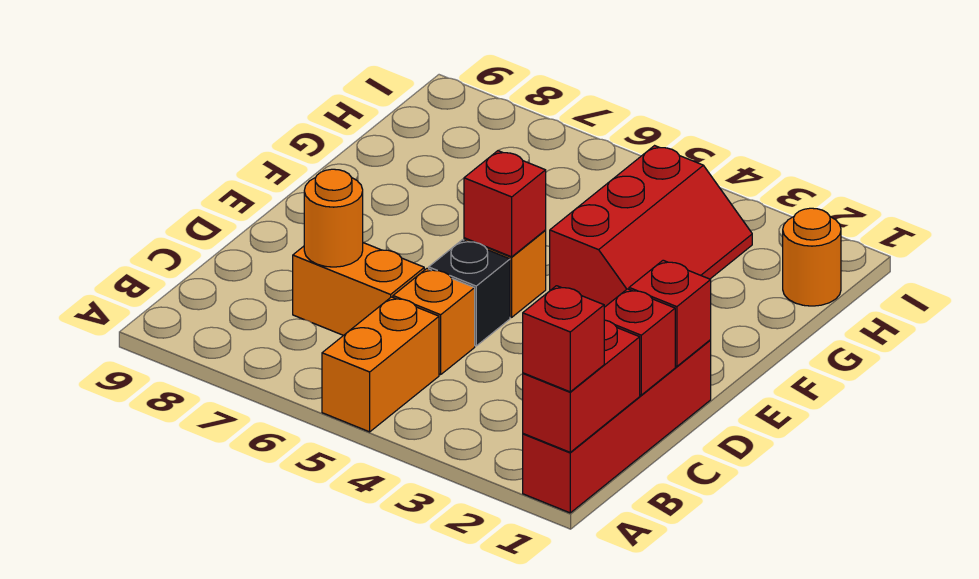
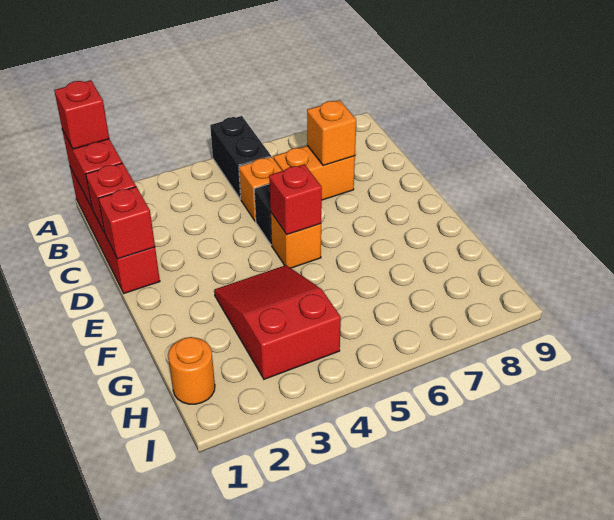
orange 1x2 brick [322,297,439,432] -> black 1x2 brick [210,116,271,199]
orange 1x1 round brick [304,169,363,267] -> orange 1x1 brick [307,100,356,166]
red 2x3 slope [550,146,752,307] -> red 2x3 slope turned to [214,265,341,379]

